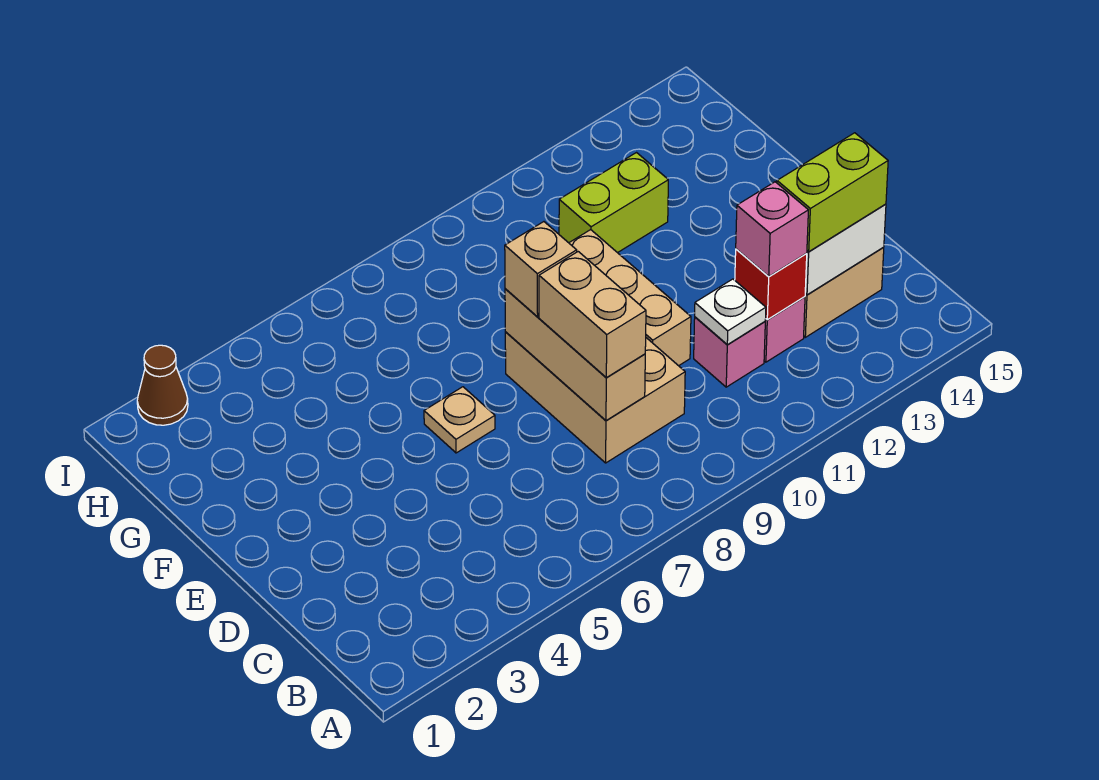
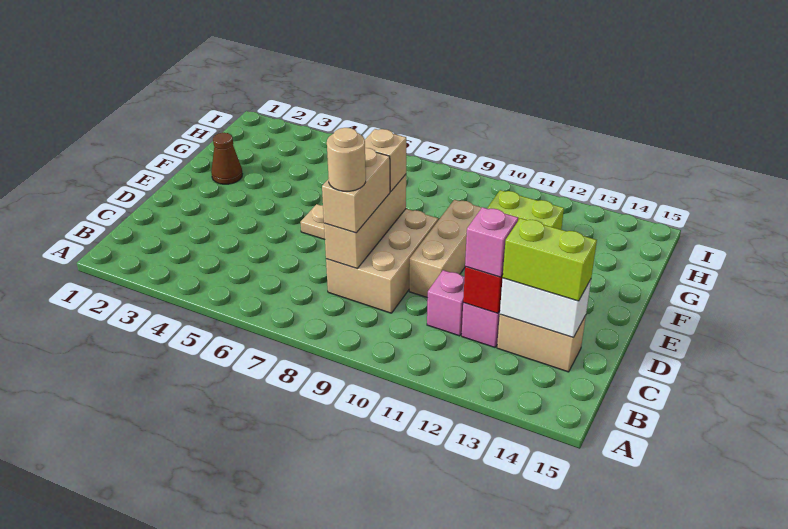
none -> tan 1x1 round brick [327,128,366,191]
white 1x1 plate [695,279,766,345] -> none
brown 1x1 cone [137,345,188,425] -> brown 1x1 cone moved to [211,133,242,184]

